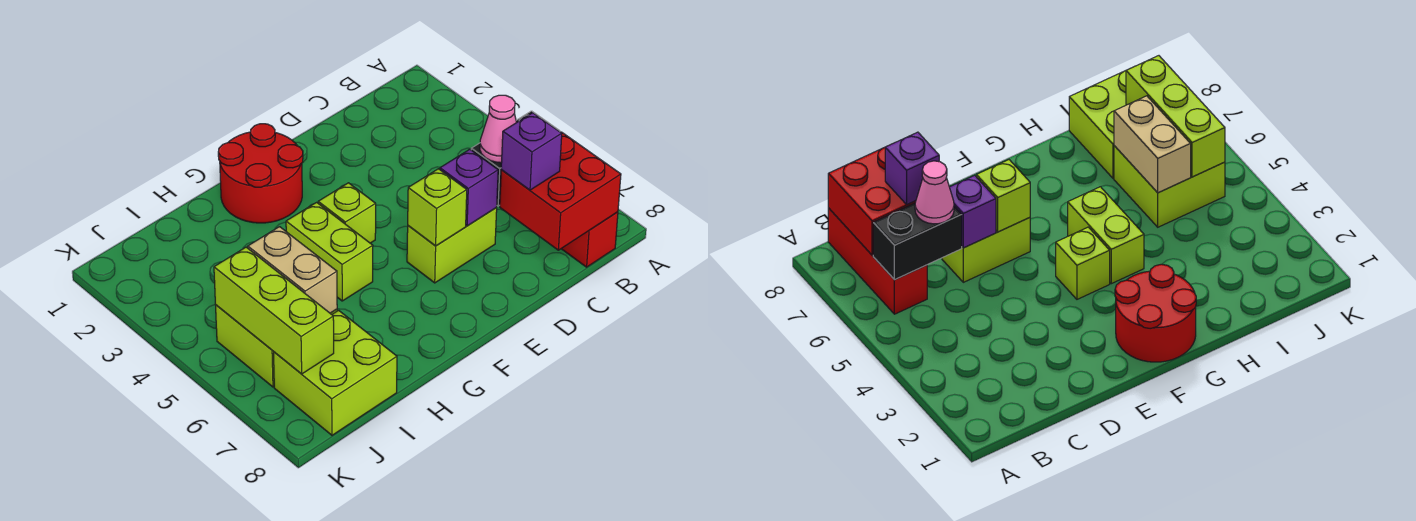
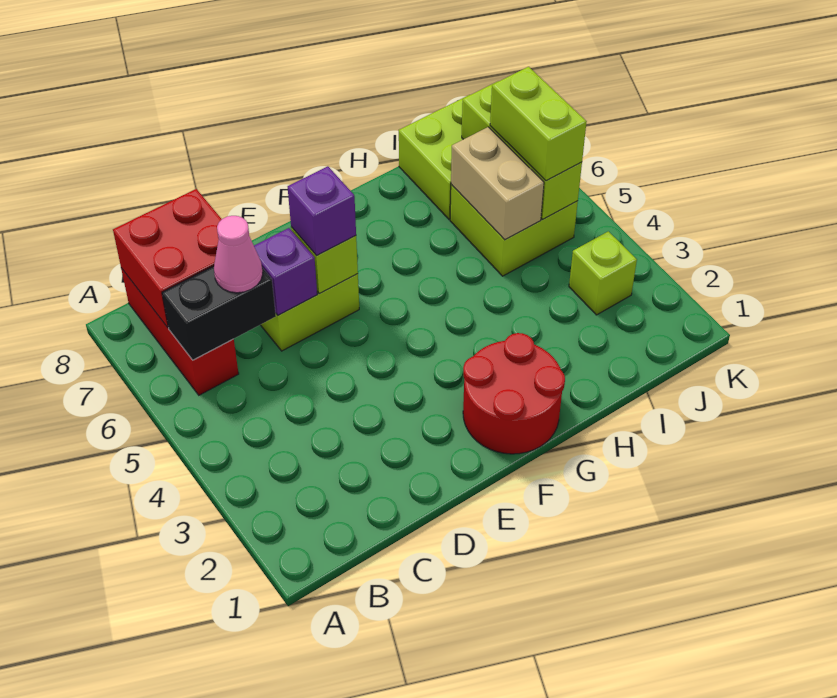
purple 1x1 brick [501,113,562,190] -> purple 1x1 brick moved to [288,166,356,256]
lime 1x1 brick [318,183,376,243] -> lime 1x1 brick moved to [569,231,637,315]
lime 1x2 brick [286,202,373,301] -> lime 1x2 brick moved to [490,67,587,181]

